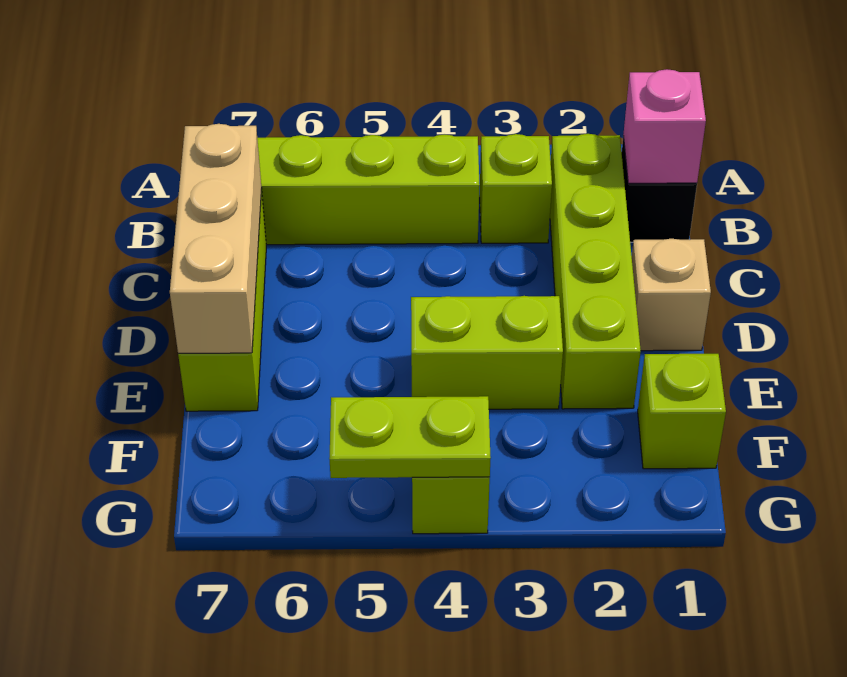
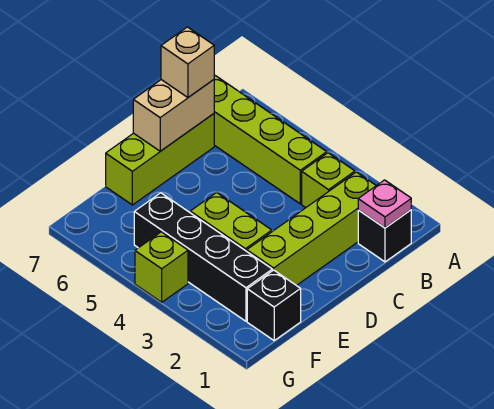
pink 1x1 brick [623,69,706,183] -> pink 1x1 plate [358,180,411,228]
tan 1x3 brick [170,124,262,353] -> tan 1x2 brick [133,80,214,151]
tan 1x1 brick [632,239,711,351] -> tan 1x1 brick moved to [161,27,214,97]
lime 1x1 brick [638,354,726,469] -> black 1x1 brick [247,270,301,340]
none -> black 1x4 brick [134,193,272,321]
lime 1x2 plate [329,396,491,478] -> none

